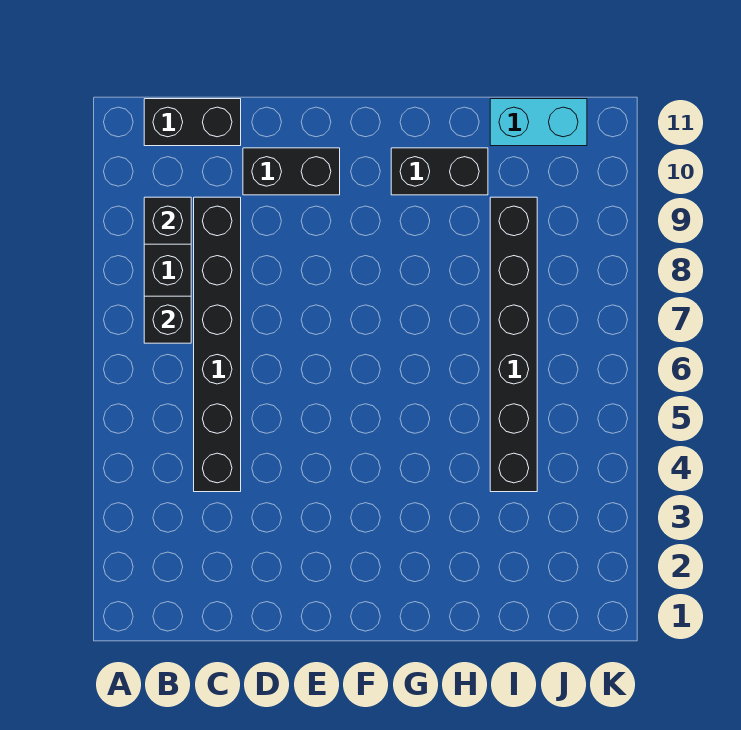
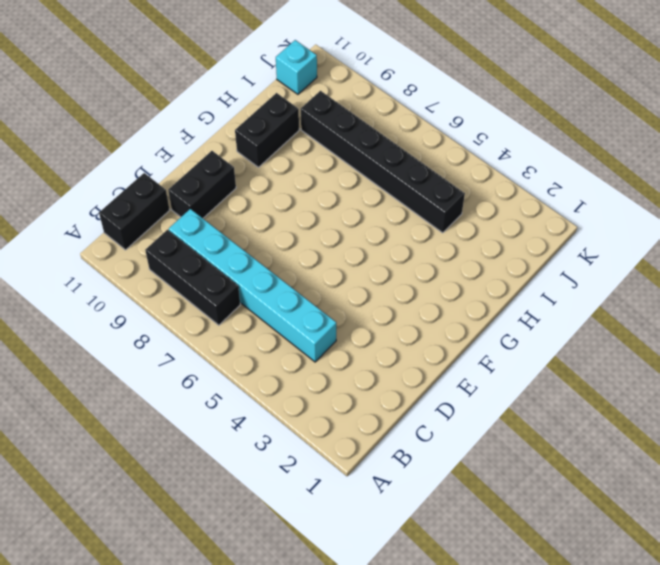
black 1x1 brick [144,296,191,343] -> none
black 1x1 brick [144,197,191,244] -> none
black 1x6 brick [194,197,241,492] -> cyan 1x6 brick [169,209,336,362]
cyan 1x2 brick [490,99,587,146] -> cyan 1x1 brick [276,40,317,94]

